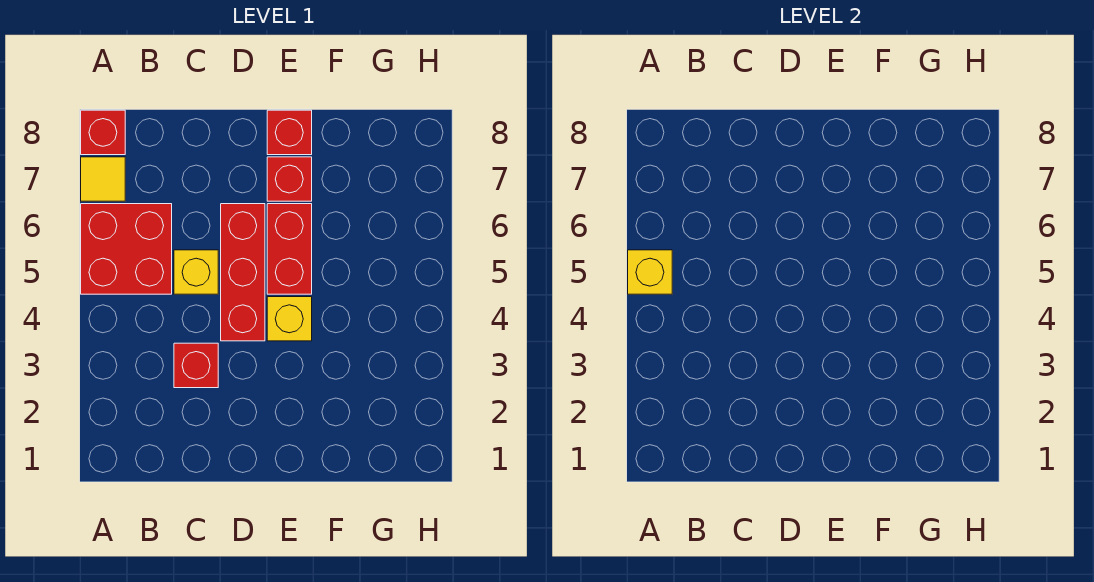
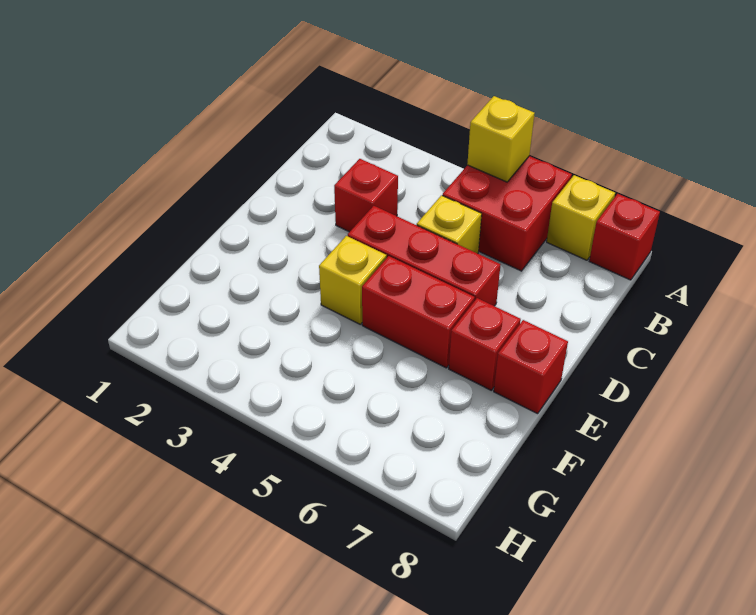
yellow 1x1 tile [81,157,125,201] -> yellow 1x1 brick [547,175,615,260]

